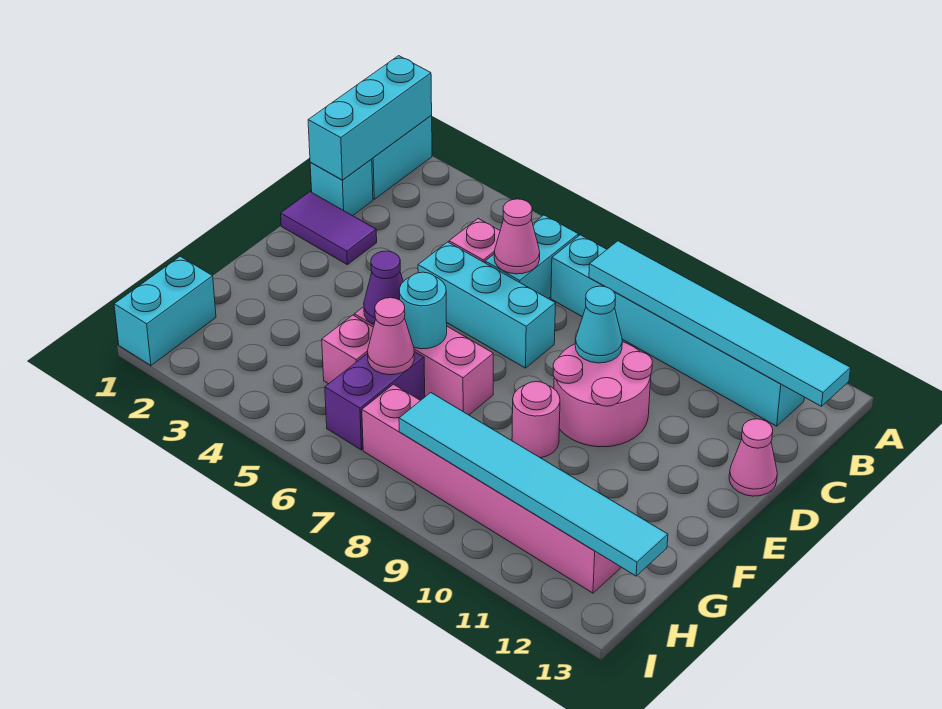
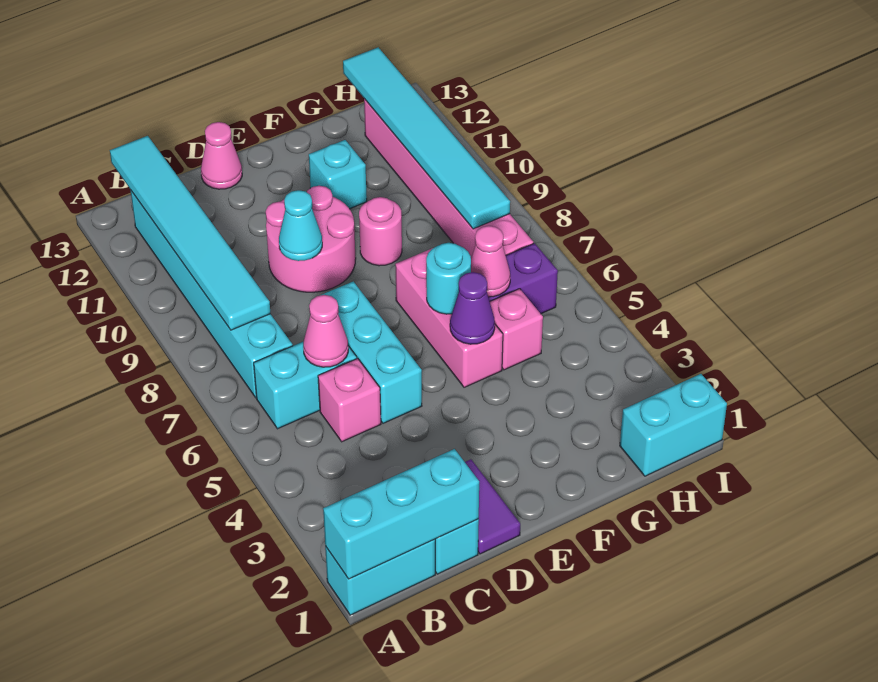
none -> cyan 1x1 brick [309,140,367,209]

